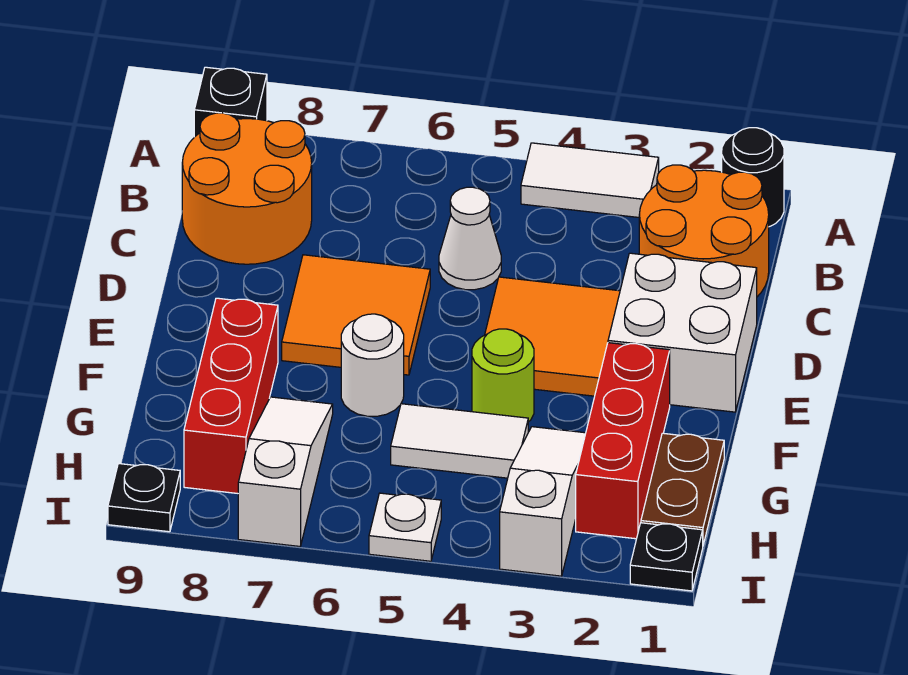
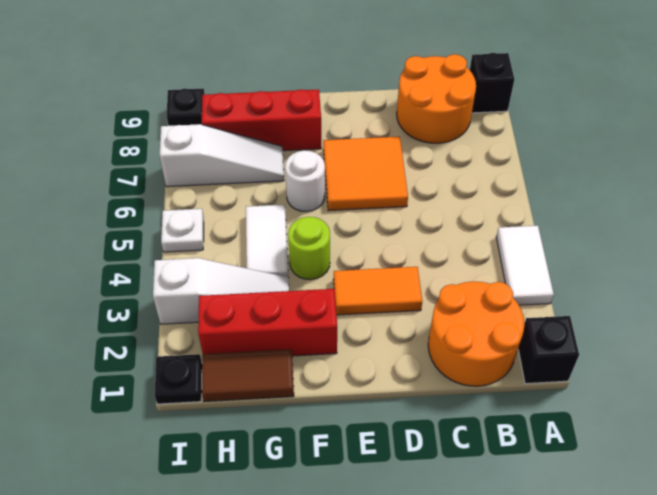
black 1x1 round brick [722,128,784,227] -> black 1x1 brick [518,316,579,384]
white 1x1 cone [439,187,501,290] -> none
white 2x2 brick [608,253,757,412] -> none
orange 2x2 tile [485,277,620,396] -> orange 1x2 tile [333,267,422,315]
brown 1x2 plate [641,433,724,545] -> brown 1x2 tile [202,349,294,402]

